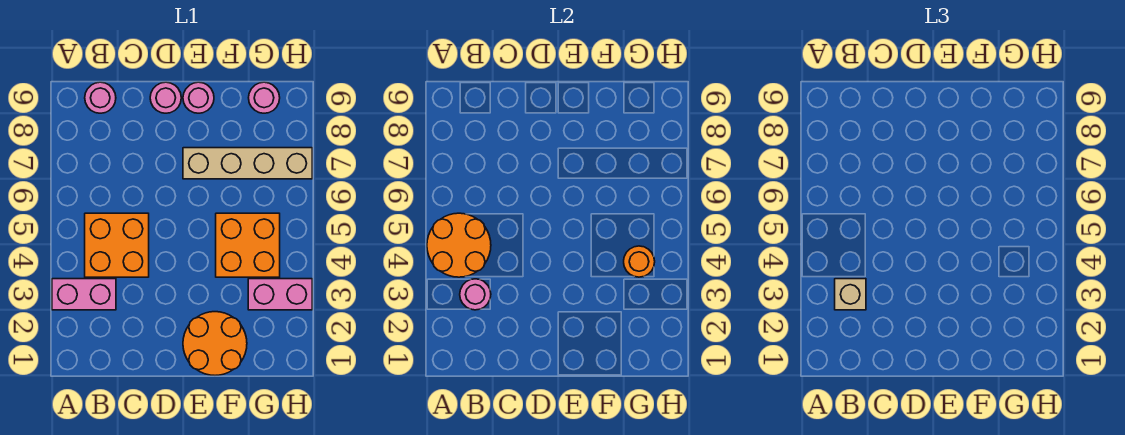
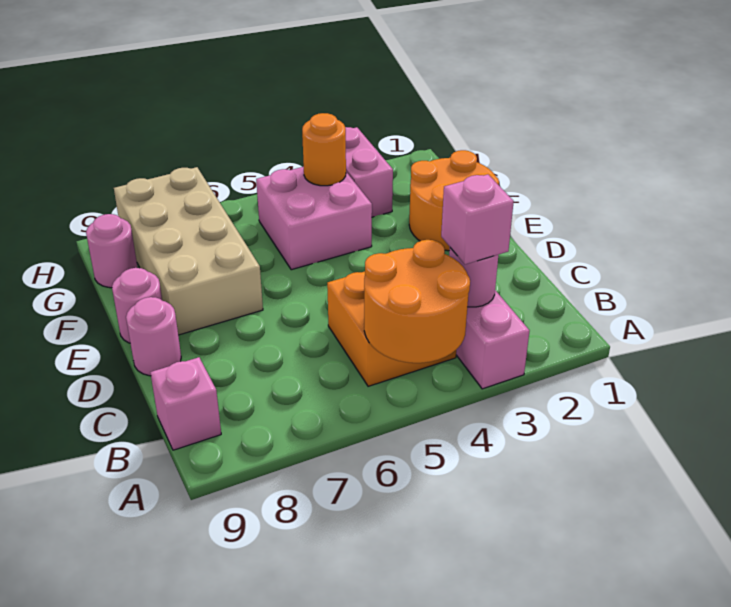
tan 1x1 brick [835,279,866,310] -> pink 1x1 brick [441,175,514,264]
pink 1x1 round brick [85,82,116,113] -> pink 1x1 brick [150,357,221,450]
tan 1x4 brick [183,148,312,179] -> tan 2x4 brick [114,167,263,335]
orange 2x2 brick [216,213,280,277] -> pink 2x2 brick [256,167,372,270]

